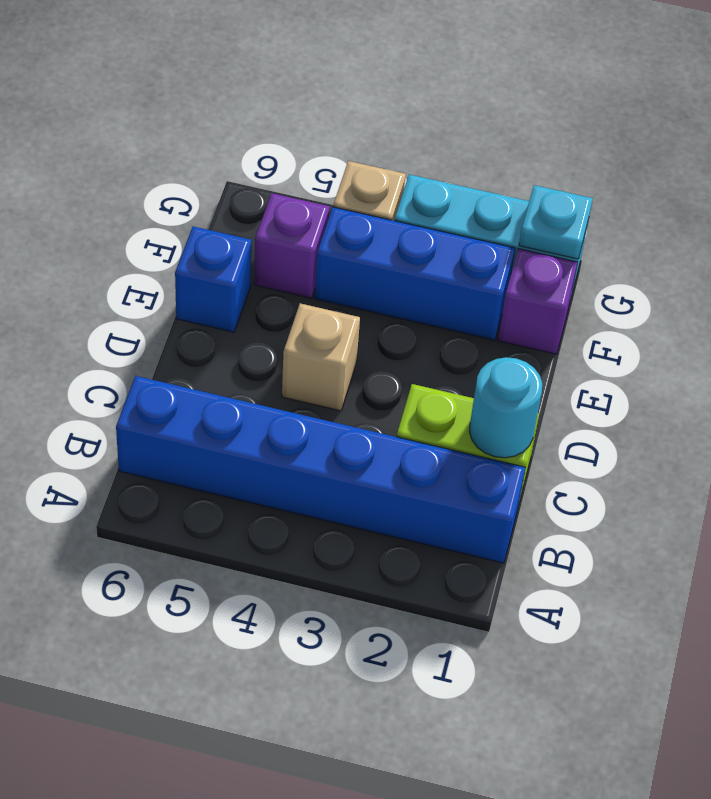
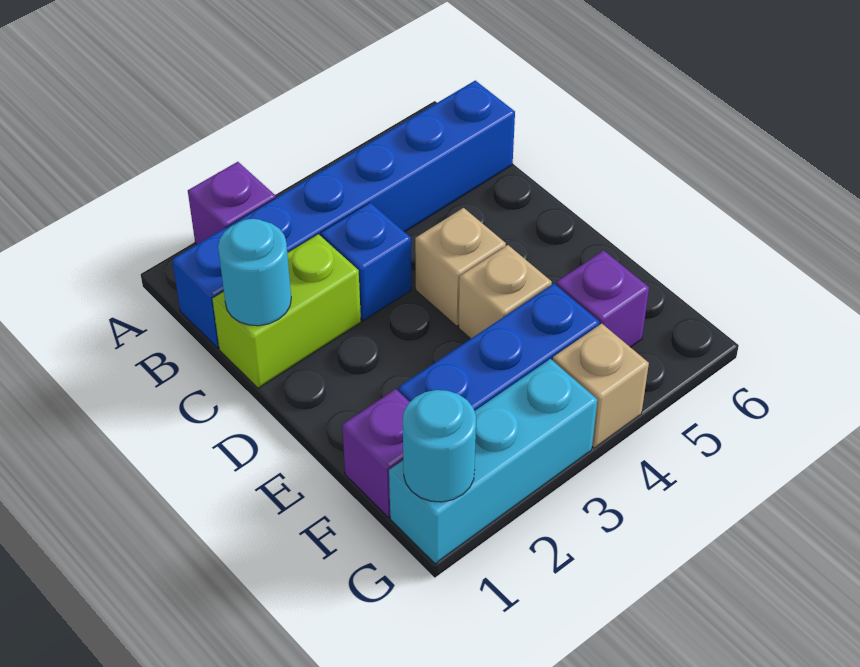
none -> purple 1x1 brick [188,162,276,244]
none -> tan 1x1 brick [459,245,552,339]
blue 1x1 brick [175,226,251,332] -> blue 1x1 brick moved to [321,203,411,321]
cyan 1x1 plate [519,185,593,259] -> cyan 1x1 round brick [403,390,476,502]

